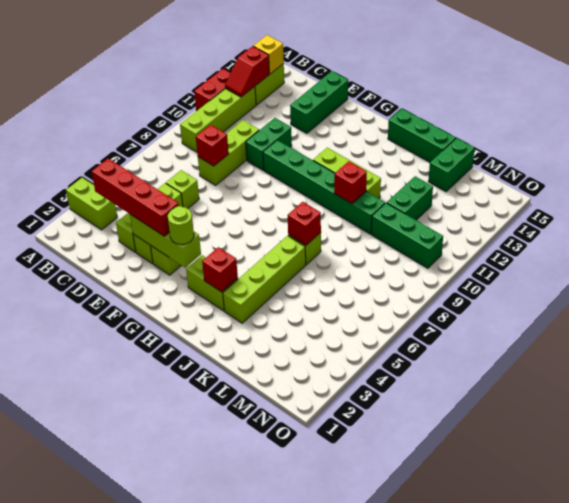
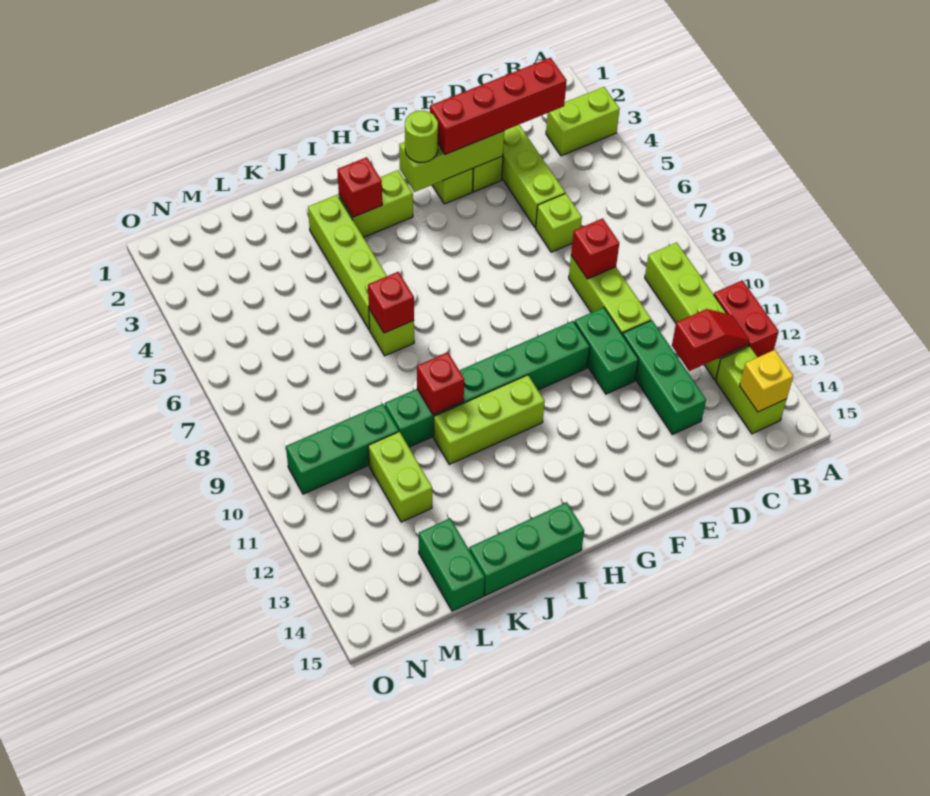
red 1x2 slope [225,46,269,97] -> red 1x2 slope turned to [672,309,750,371]
green 1x3 brick [290,71,348,133] -> green 1x3 brick moved to [623,320,706,434]
green 1x2 brick [387,176,433,220] -> lime 1x2 brick [368,432,432,522]

